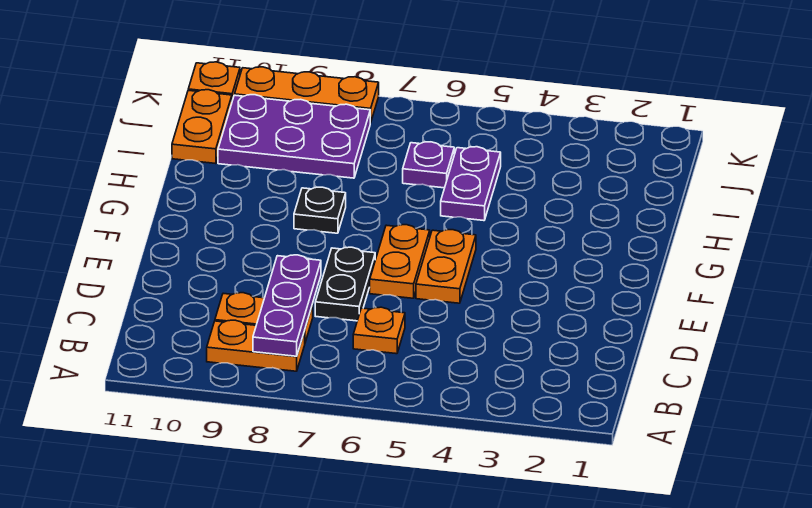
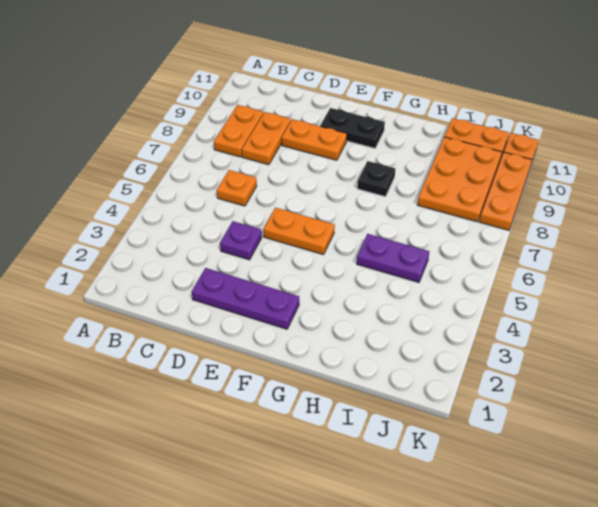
purple 1x3 plate [253,255,321,356] -> purple 1x3 plate moved to [192,268,299,329]
black 1x2 plate [315,247,375,321] -> black 1x2 plate moved to [321,108,385,148]
orange 1x2 plate [370,225,430,298] -> orange 1x2 plate moved to [282,119,347,160]
purple 1x1 plate [403,142,454,188] -> purple 1x1 plate moved to [220,221,262,260]
purple 2x3 plate [218,95,370,178] -> orange 2x3 plate [417,137,502,222]

